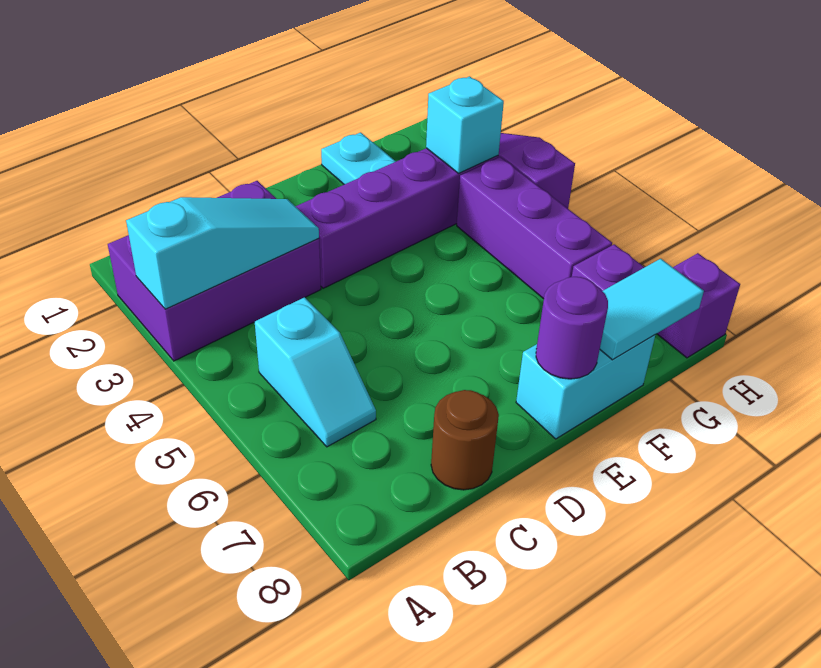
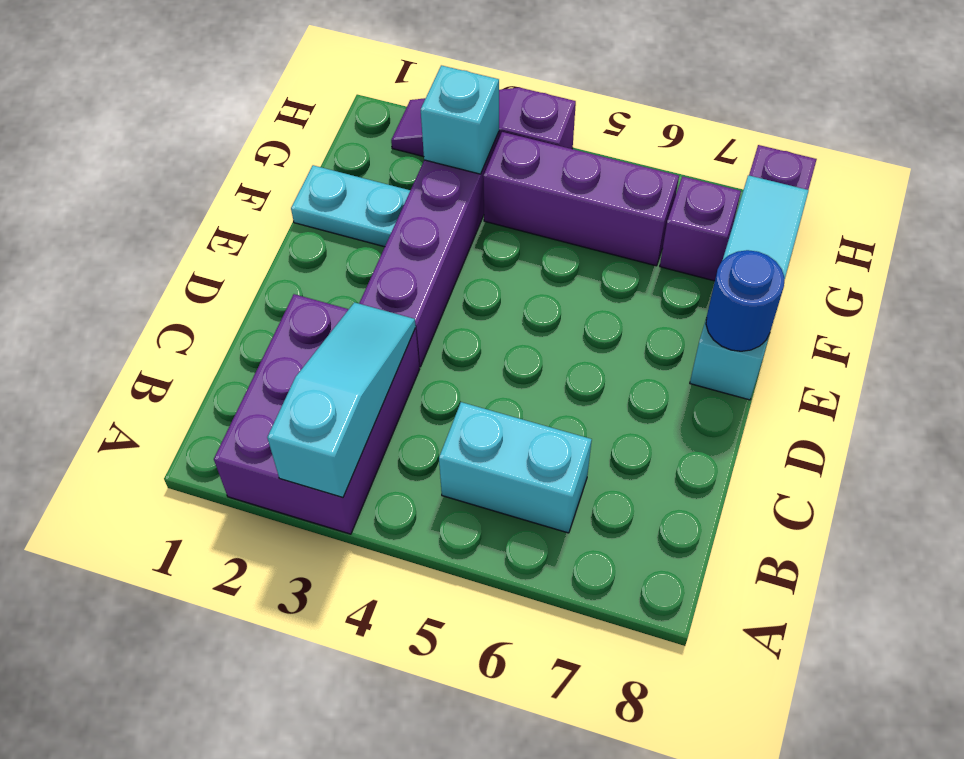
cyan 1x2 slope [255,297,376,447] -> cyan 1x2 brick [439,402,592,533]
brown 1x1 round brick [431,390,499,490] -> none
purple 1x1 round brick [536,277,608,379] -> blue 1x1 round brick [706,250,784,351]

